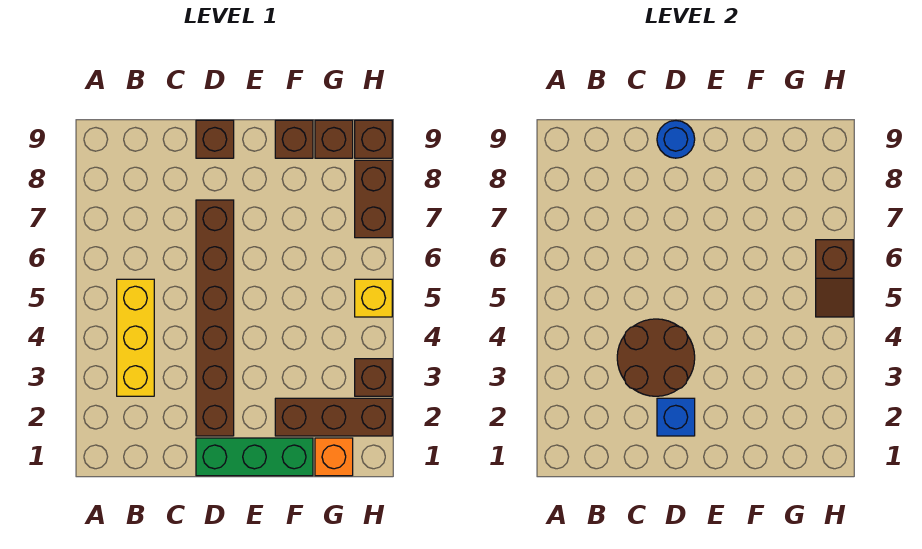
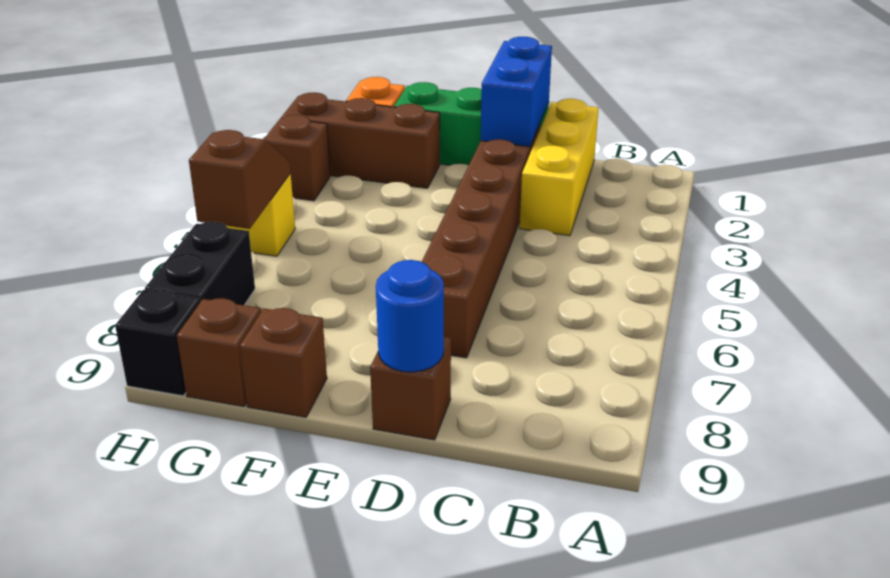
yellow 1x3 brick [117,279,154,396] -> yellow 1x3 brick moved to [520,99,599,236]
brown 2x2 round brick [617,319,695,396] -> none
blue 1x1 brick [657,398,695,436] -> blue 1x2 brick [481,37,552,147]
brown 1x2 brick [355,160,392,238] -> black 1x2 brick [145,222,255,305]
brown 1x1 brick [355,120,392,158] -> black 1x1 brick [115,289,200,396]

